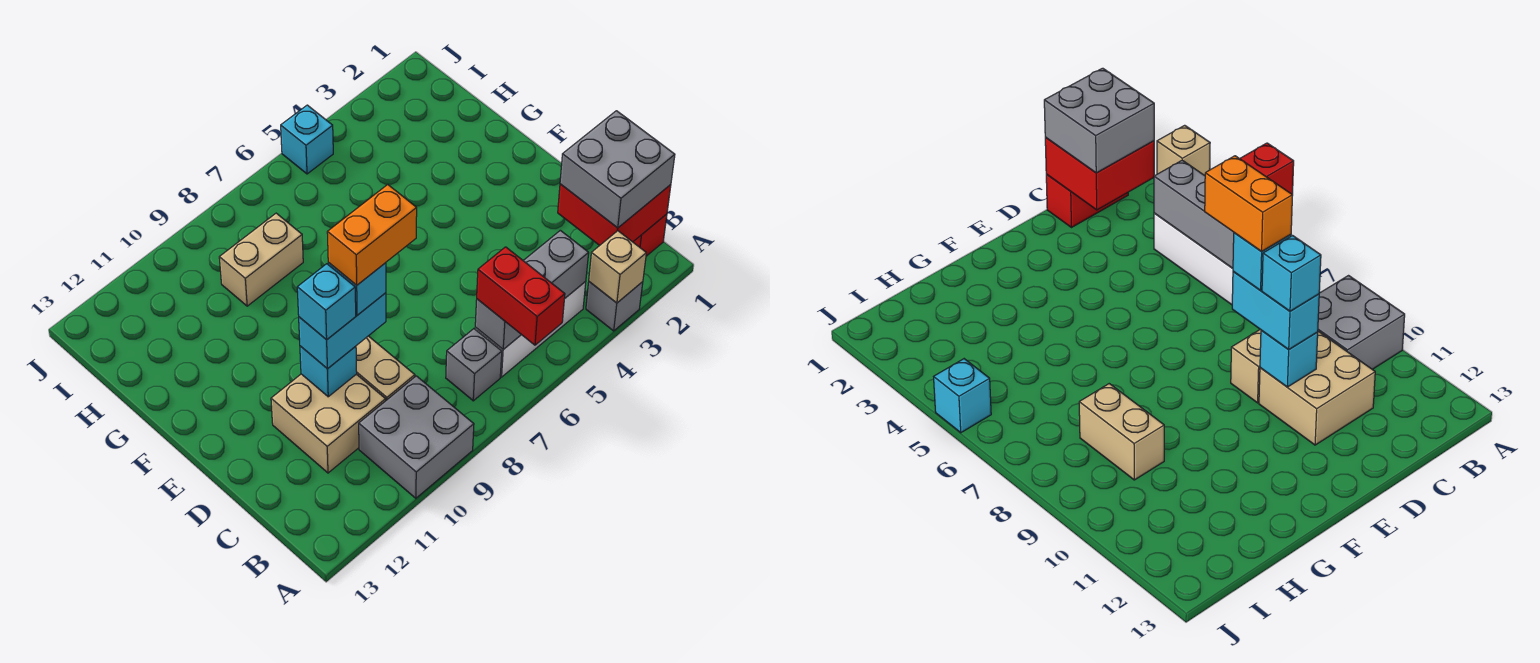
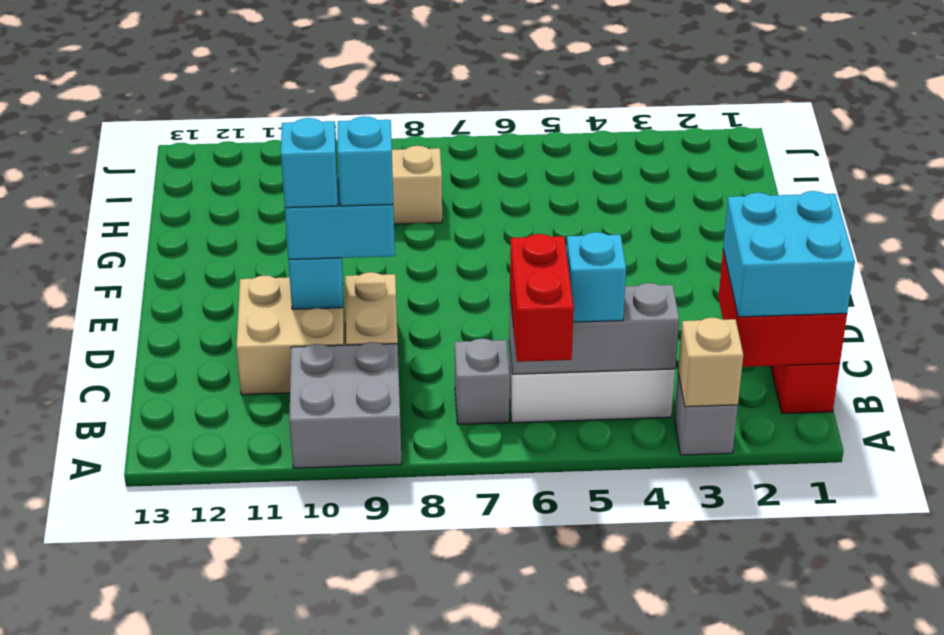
grey 2x2 brick [560,111,675,228] -> cyan 2x2 brick [723,191,855,317]
orange 1x2 brick [327,184,417,285] -> none
cyan 1x1 brick [281,105,333,174] -> cyan 1x1 brick moved to [567,232,626,322]

